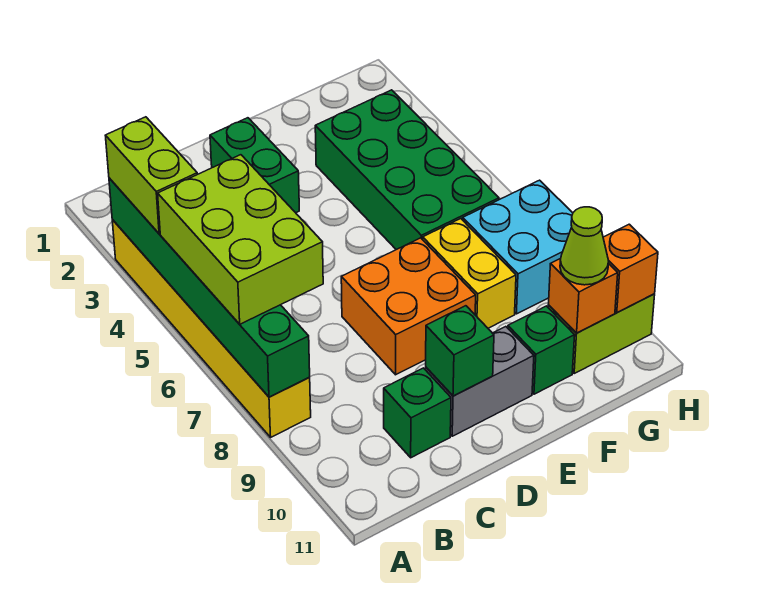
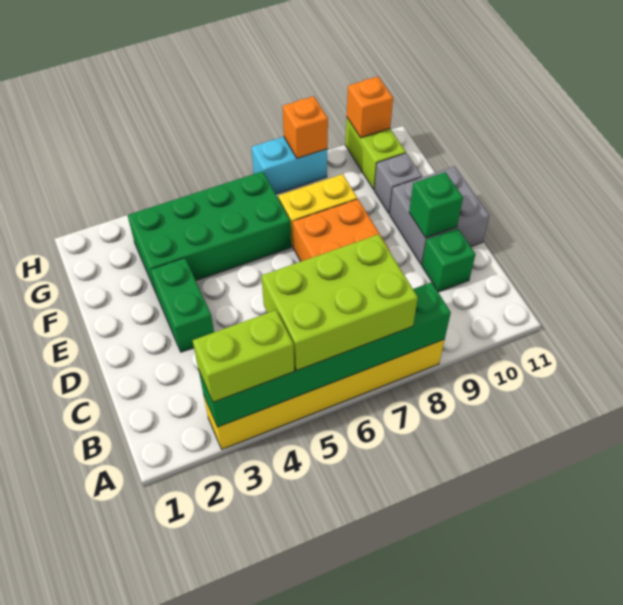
green 1x2 brick [210,118,299,213] -> green 1x2 brick turned to [151,258,214,352]
grey 1x2 brick [425,327,534,436] -> grey 2x2 brick [390,166,489,265]
green 1x1 brick [508,306,575,394] -> grey 1x1 brick [374,153,422,214]
cyan 2x2 brick [463,180,573,314] -> cyan 1x2 brick [251,137,327,194]
orange 1x1 brick [548,258,618,333] -> orange 1x1 brick moved to [283,96,328,158]
lime 1x1 cone [560,207,609,285] -> none

